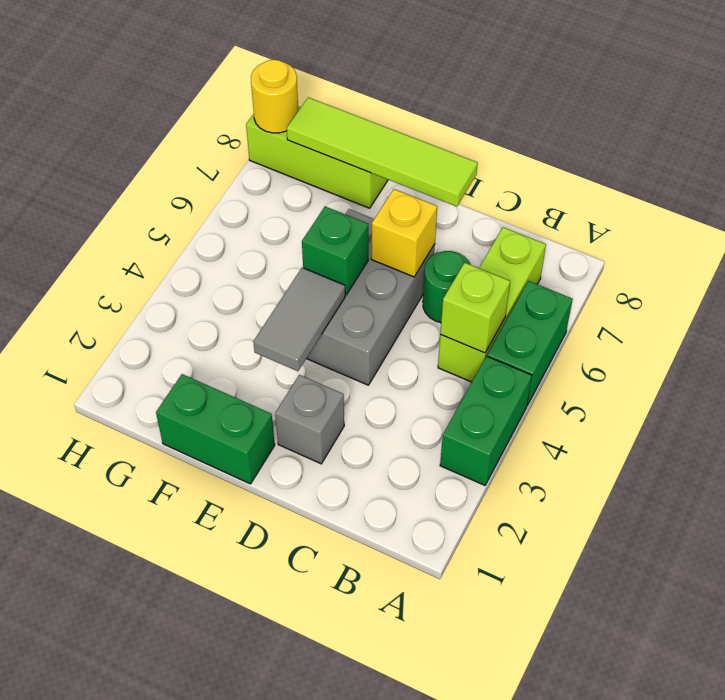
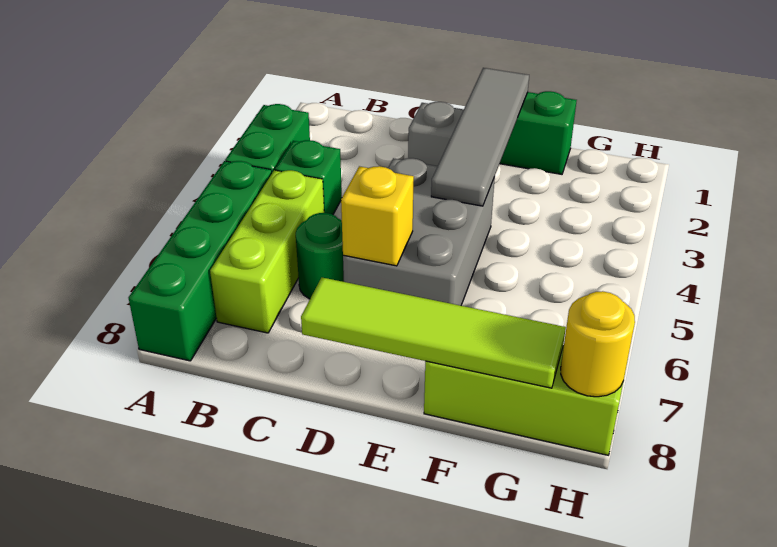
green 1x2 brick [487,281,573,405] -> green 1x4 brick [129,161,272,361]
lime 1x1 brick [440,263,510,353] -> none
grey 1x2 tile [253,268,345,371] -> grey 1x4 tile [431,68,529,206]
green 1x1 brick [302,206,368,295] -> green 1x1 brick moved to [275,140,342,215]

